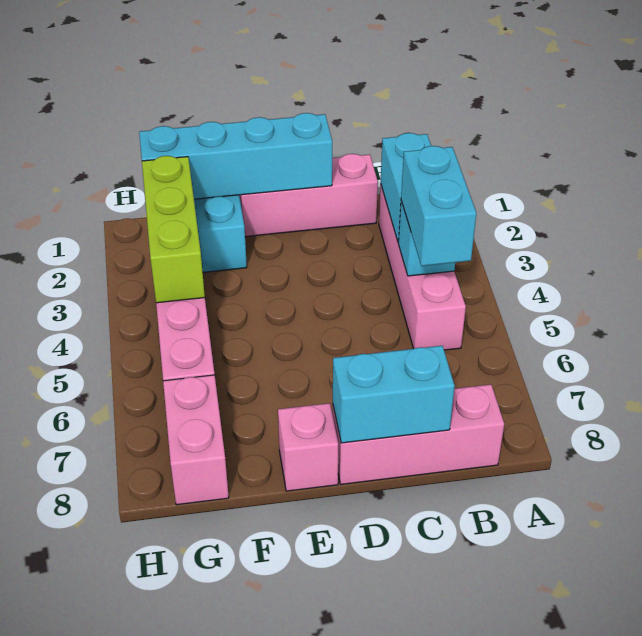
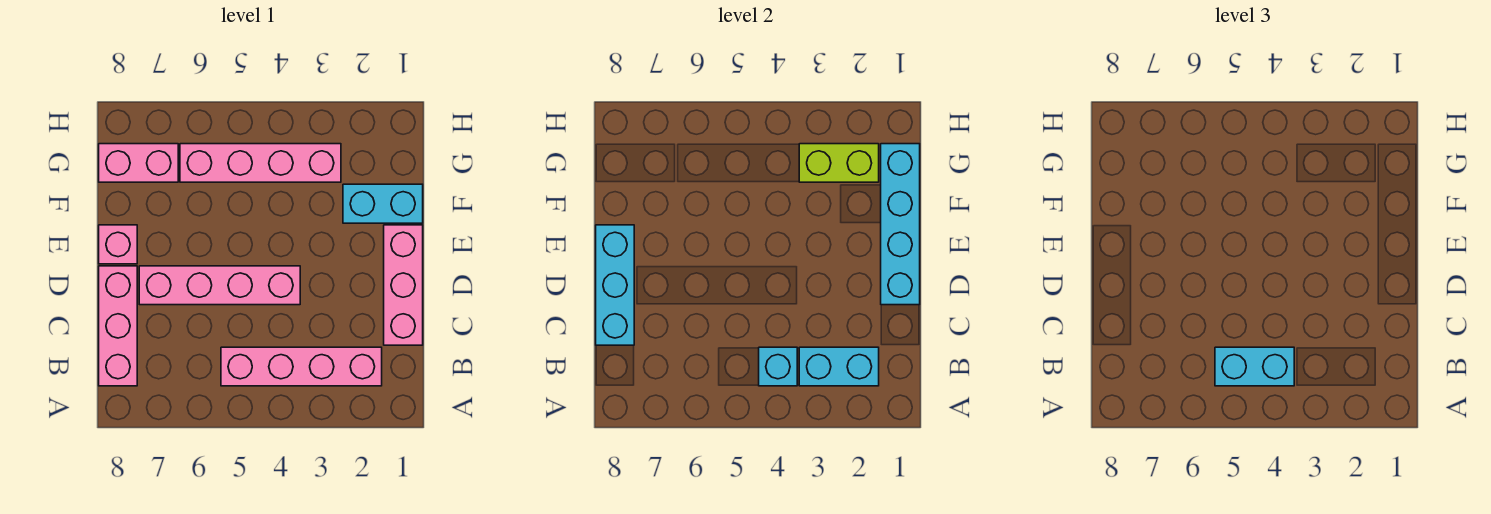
cyan 1x2 brick [333,346,455,443] -> cyan 1x3 brick [596,225,634,345]
none -> pink 1x4 brick [139,266,300,305]
lime 1x3 brick [142,156,205,303] -> lime 1x2 brick [799,144,879,182]

